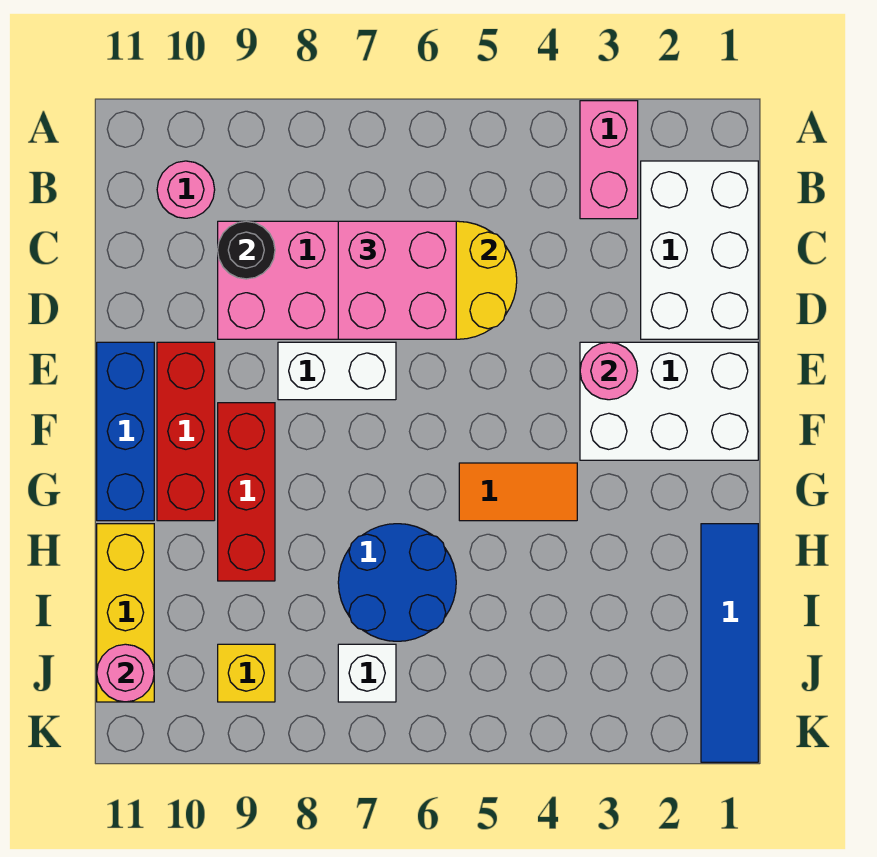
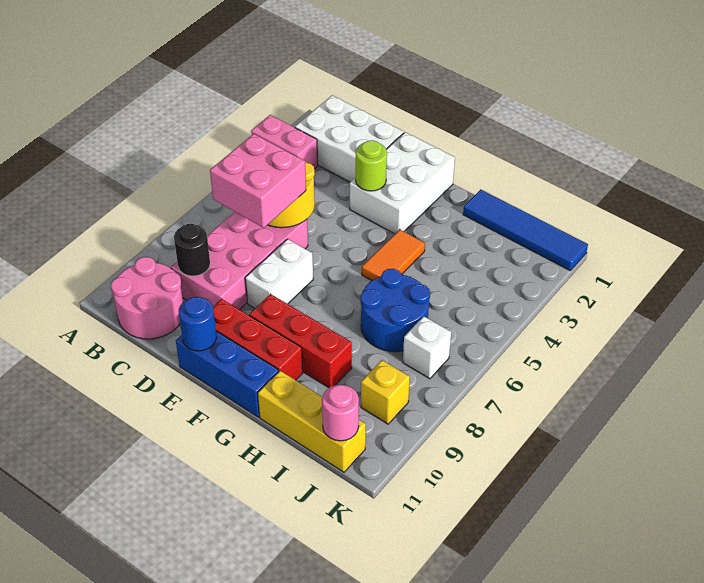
pink 1x1 round brick [157,161,215,218] -> pink 2x2 round brick [111,257,183,339]
pink 1x1 round brick [580,342,638,400] -> lime 1x1 round brick [356,140,387,191]
none -> blue 1x1 round brick [179,297,217,351]

